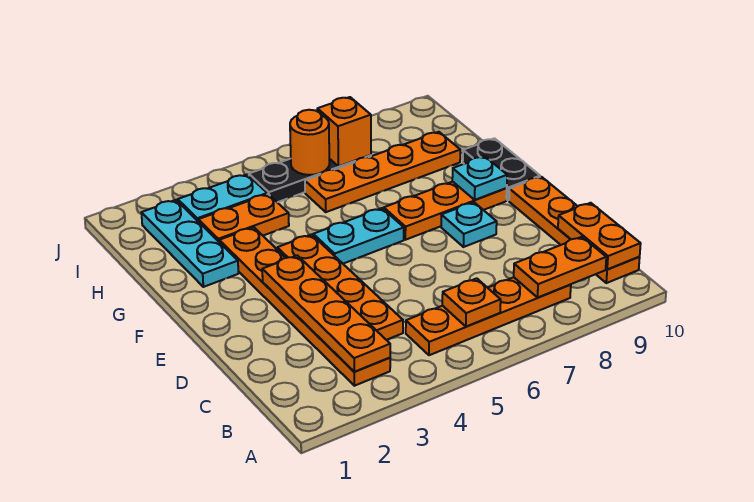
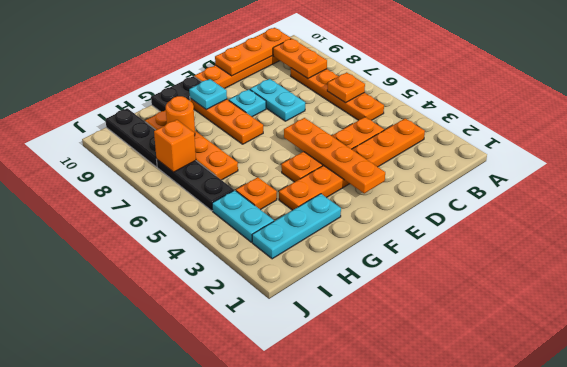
orange 1x4 plate [262,255,390,372] -> orange 1x4 plate turned to [284,118,385,193]
orange 1x2 plate [558,203,641,269] -> orange 1x3 plate [215,28,291,76]
cyan 1x2 plate [313,208,404,264] -> cyan 1x2 plate moved to [250,79,305,121]
orange 1x2 plate [198,194,289,241] -> orange 1x1 plate [236,177,277,210]
orange 1x1 round brick [290,110,329,175] -> orange 1x1 round brick moved to [166,96,195,136]
none -> black 1x3 plate [105,108,157,167]

